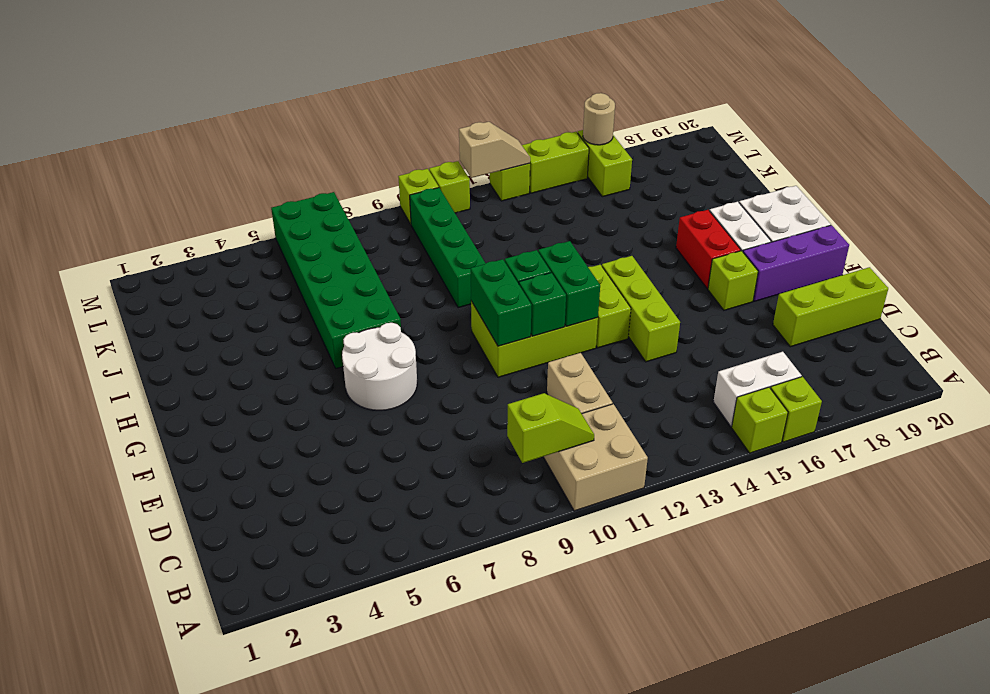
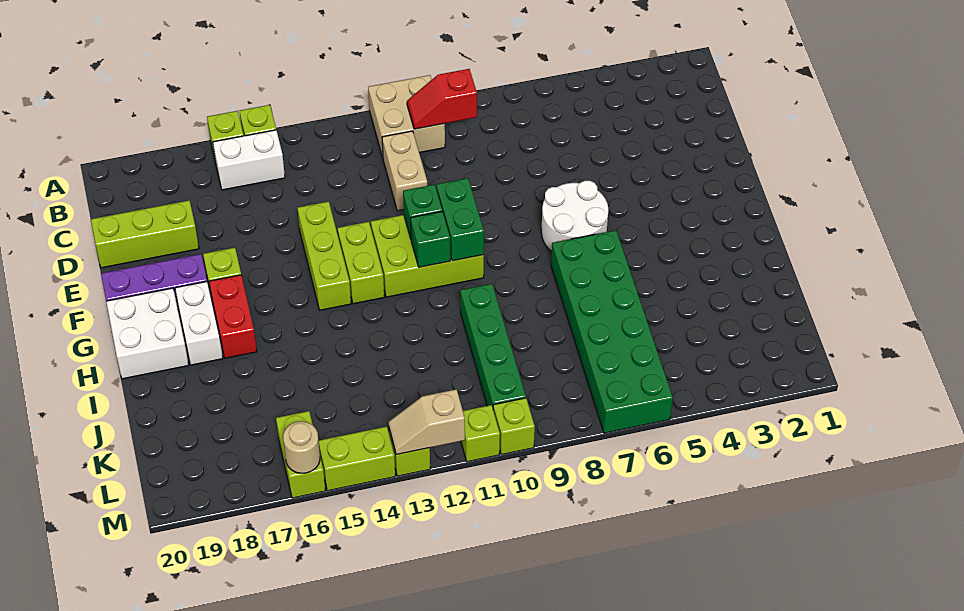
lime 1x2 slope [507,393,594,463] -> red 1x2 slope [407,69,477,129]
green 1x2 brick [538,241,600,326] -> none

